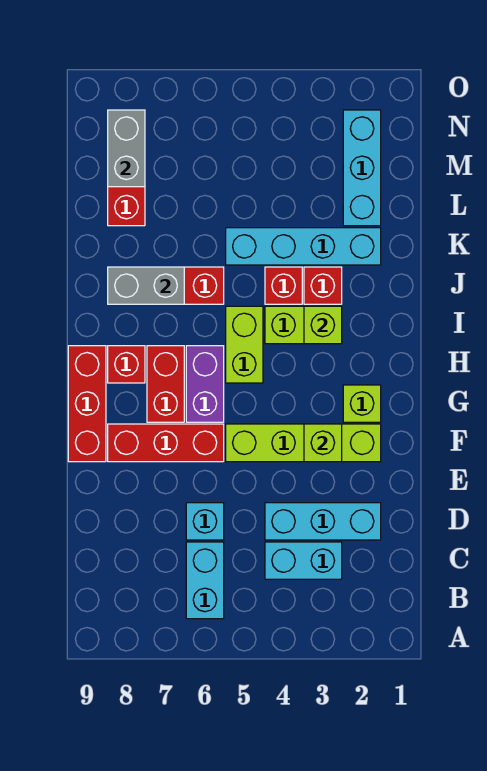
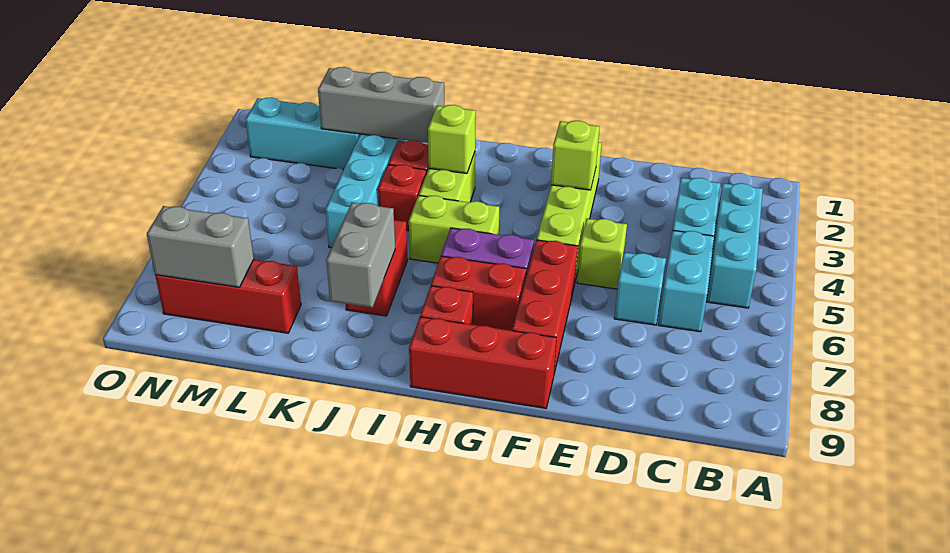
cyan 1x2 brick [186,542,224,619] -> cyan 1x2 brick turned to [659,230,714,332]
cyan 1x3 brick [265,503,381,540] -> cyan 1x3 brick moved to [707,183,763,308]
lime 1x1 brick [343,385,381,422] -> lime 1x1 brick moved to [577,219,627,289]
none -> grey 1x3 brick [318,67,444,143]

